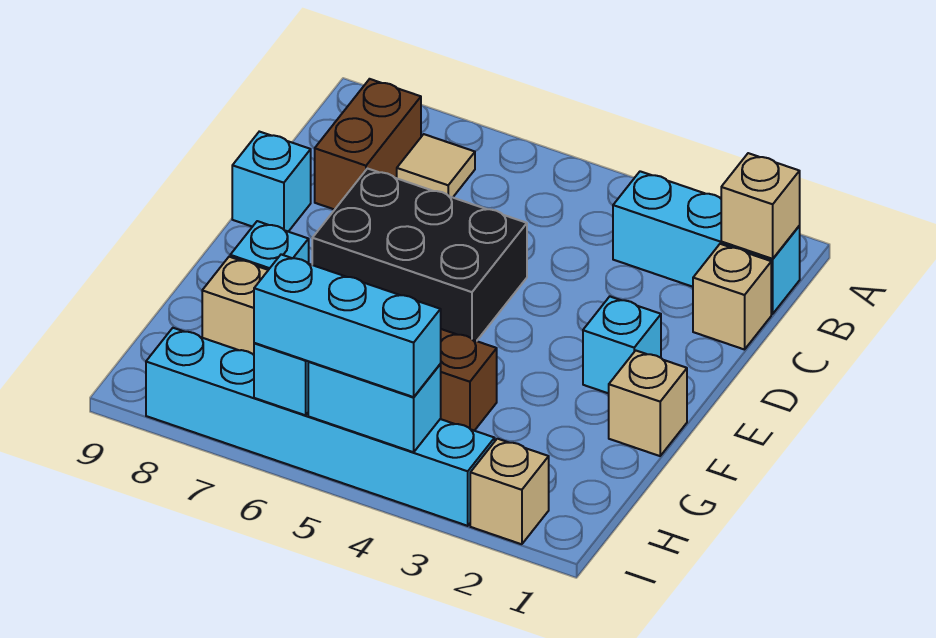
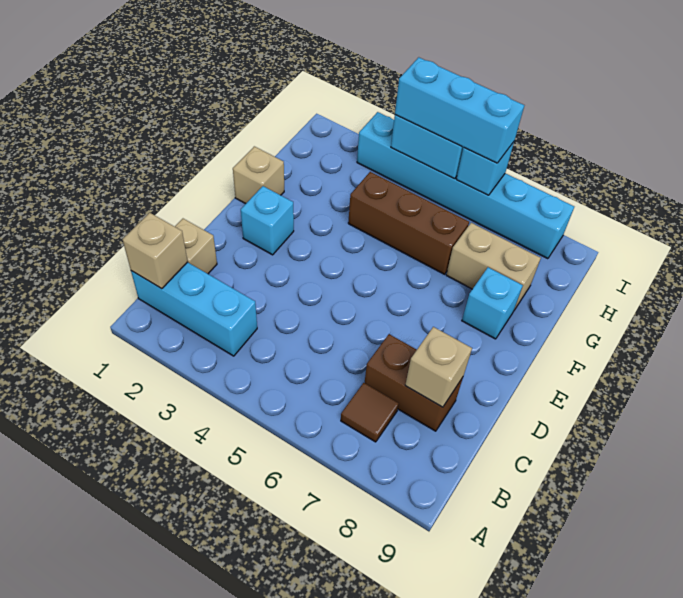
tan 1x1 tile [397,134,475,197] -> brown 1x1 tile [341,383,399,442]
brown 1x2 brick [315,79,421,210] -> brown 1x2 brick turned to [365,334,463,431]
black 2x3 brick [312,169,527,341] -> none
cyan 1x1 brick [232,132,311,232] -> none
tan 1x1 brick [470,439,549,544] -> tan 1x1 brick moved to [405,327,472,407]

